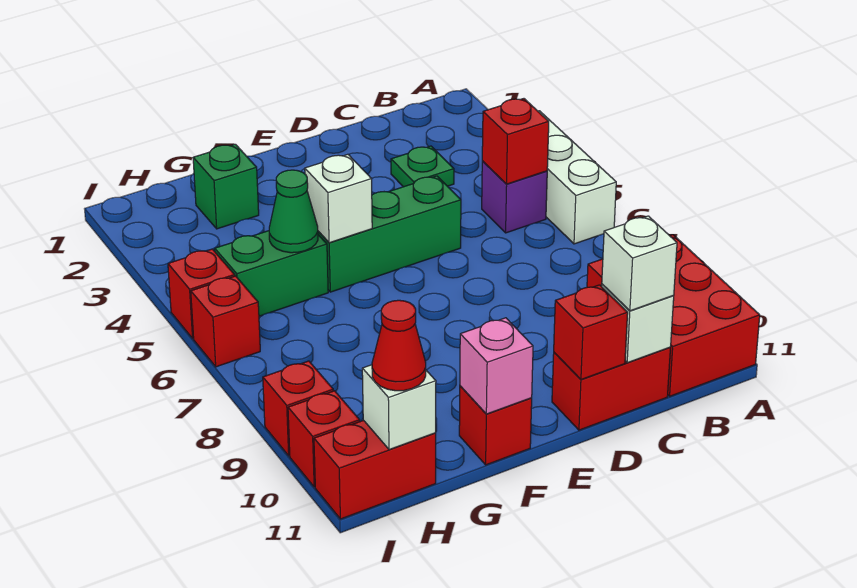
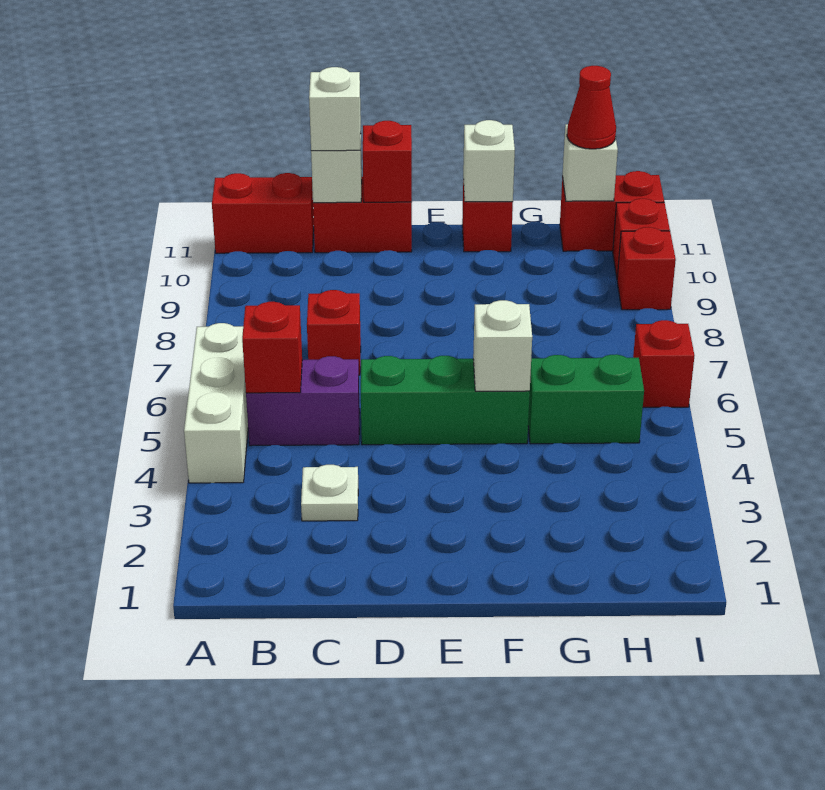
red 2x3 brick [587,235,760,396] -> red 1x2 brick [212,173,314,253]
purple 1x1 brick [482,161,547,233] -> purple 1x2 brick [246,356,360,446]
green 1x1 plate [391,146,454,187] -> white 1x1 plate [301,465,358,521]
pink 1x1 brick [460,318,533,414] -> white 1x1 brick [463,120,515,202]
green 1x1 brick [193,144,259,229] -> none
green 1x1 cone [269,170,318,253] -> none
red 1x1 brick [168,249,235,338] -> red 1x1 brick moved to [307,290,361,375]

